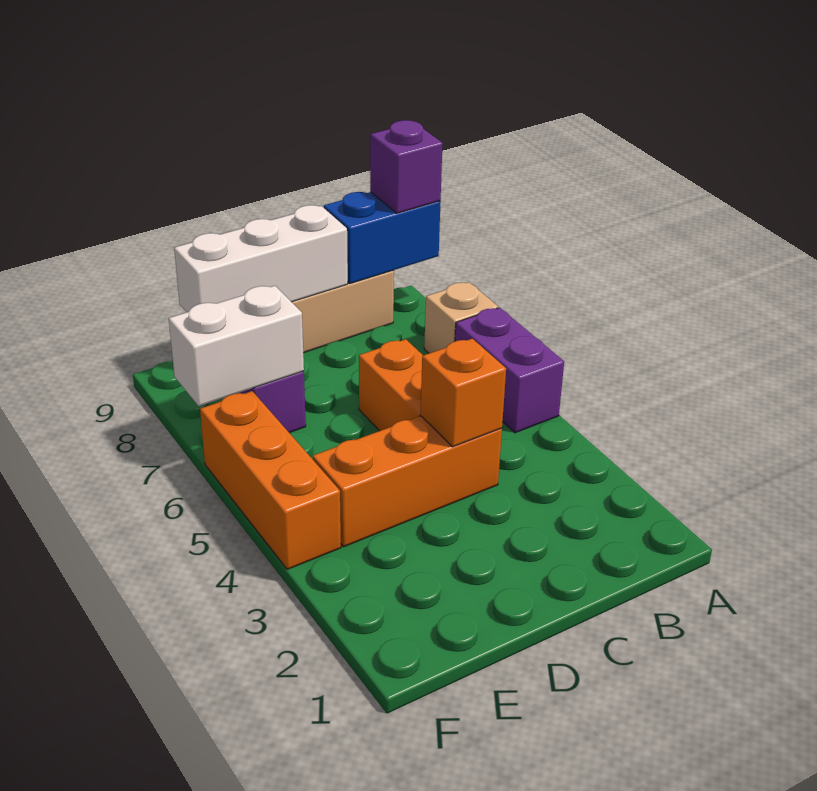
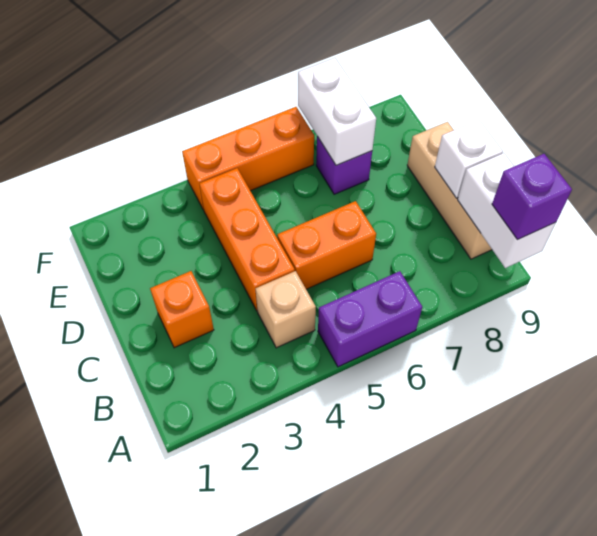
tan 1x1 brick [424,282,498,353] -> tan 1x1 brick moved to [256,271,316,348]
blue 1x2 brick [324,192,441,284] -> white 1x2 brick [458,153,556,268]
orange 1x1 brick [421,339,506,447] -> orange 1x1 brick moved to [150,271,214,348]
white 1x3 brick [174,205,348,312] -> white 1x1 brick [435,120,503,198]

